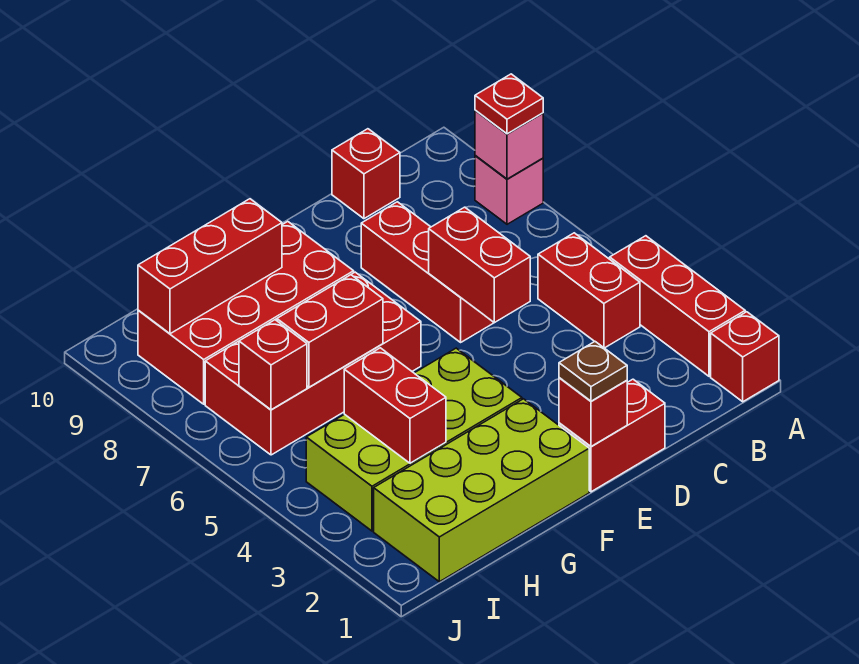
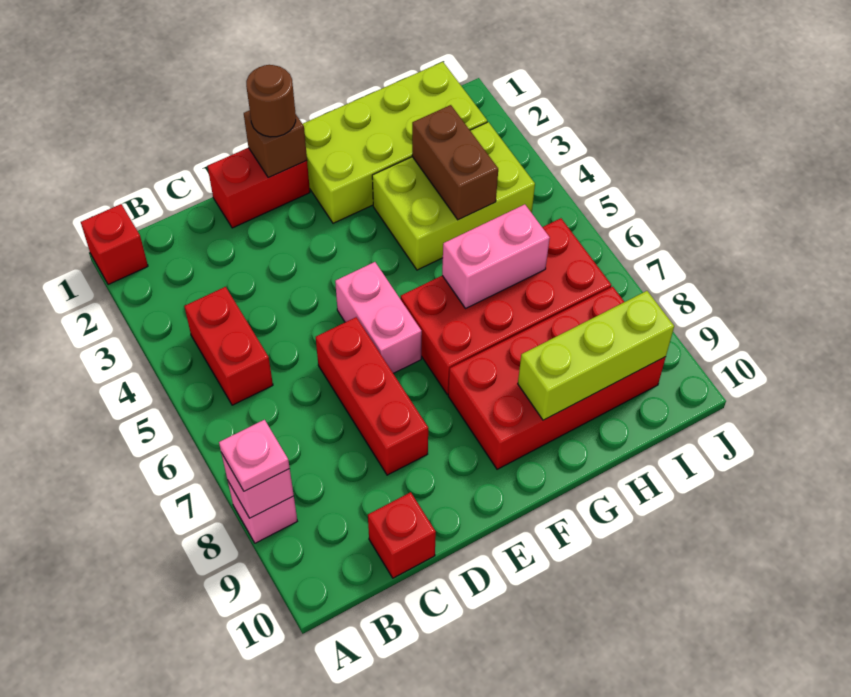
red 1x3 brick [610,236,745,376] -> none
red 1x1 plate [475,74,543,134] -> pink 1x1 plate [219,420,290,491]
red 1x2 brick [429,207,530,323] -> none
red 1x1 brick [559,378,627,446] -> brown 1x1 brick [244,110,307,178]
brown 1x1 plate [559,341,627,401] -> brown 1x1 round brick [246,65,296,137]
none -> pink 1x2 brick [335,262,422,373]
lime 2x4 brick [306,348,522,531] -> lime 2x3 brick [372,122,535,270]
red 1x2 brick [277,275,383,387] -> pink 1x2 brick [442,204,550,308]
red 1x3 brick [138,199,282,334] -> lime 1x3 brick [518,291,674,420]
red 1x2 brick [344,348,446,463] -> brown 1x2 brick [412,105,498,220]
red 1x1 brick [239,320,307,410] -> none

